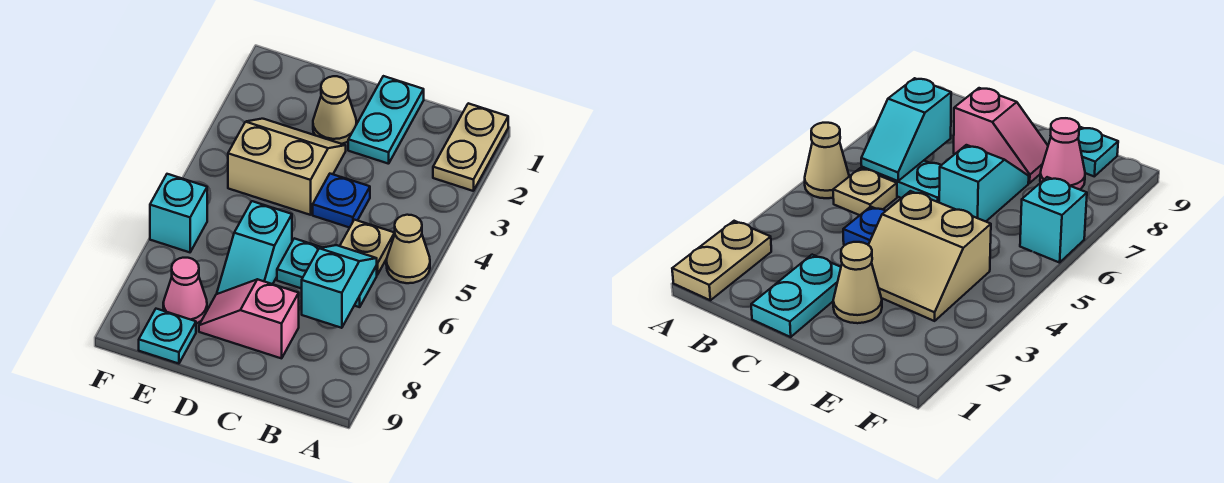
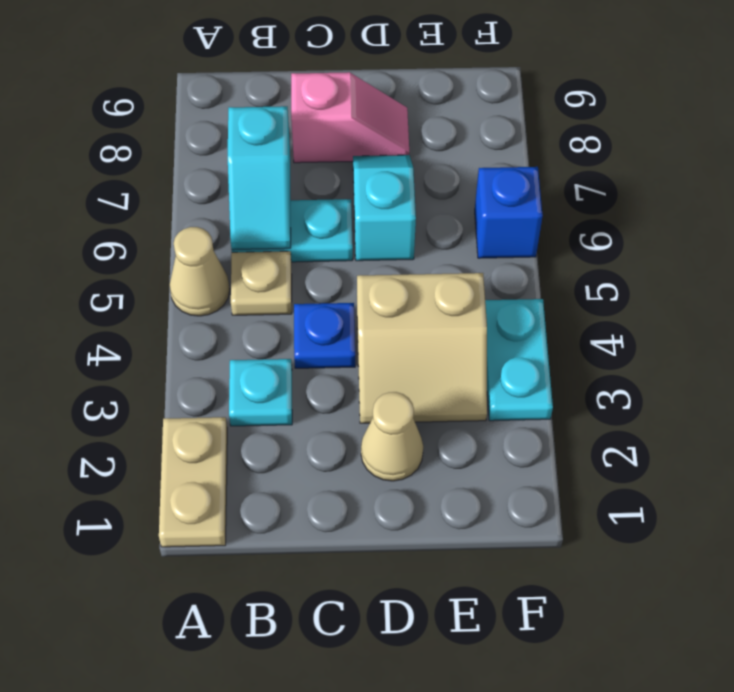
cyan 1x2 plate [348,76,424,164] -> cyan 1x2 plate moved to [485,299,553,421]
pink 1x1 cone [163,258,207,324] -> none
cyan 1x1 plate [139,309,196,364] -> cyan 1x1 plate moved to [229,359,292,426]
cyan 1x1 brick [150,174,207,252] -> blue 1x1 brick [475,167,543,258]

